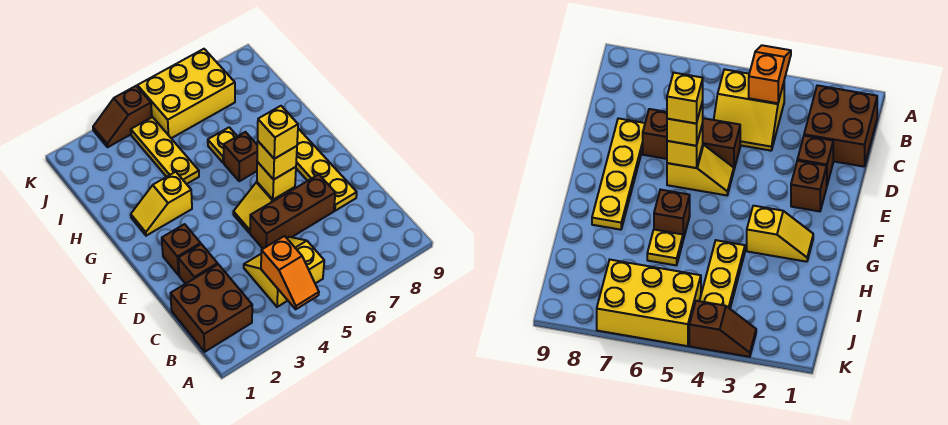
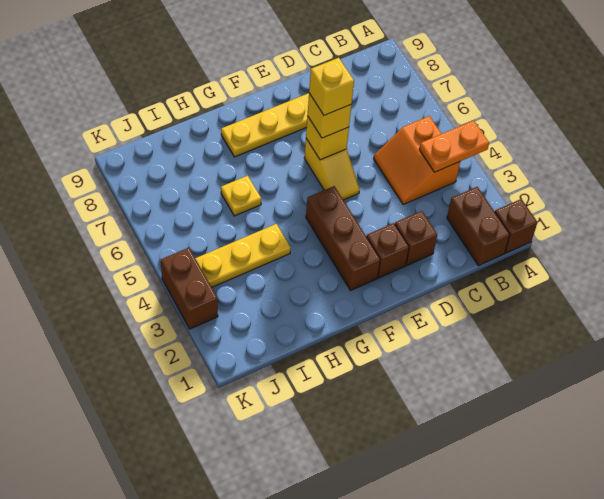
orange 1x2 slope [261,236,319,309] -> orange 1x2 plate [419,121,489,172]
brown 2x2 brick [171,264,252,352] -> brown 1x2 brick [447,187,510,266]
yellow 2x2 slope [244,237,324,307] -> orange 2x2 slope [374,116,460,204]
brown 1x3 brick [250,175,335,249] -> brown 1x3 brick moved to [306,186,380,290]
yellow 1x2 slope [131,172,192,236] -> none
brown 1x1 brick [224,132,257,181] -> brown 1x1 brick moved to [495,199,537,253]
yellow 2x3 brick [137,49,235,138] -> none
brown 1x2 slope [93,86,152,147] -> brown 1x2 brick [161,248,218,329]

